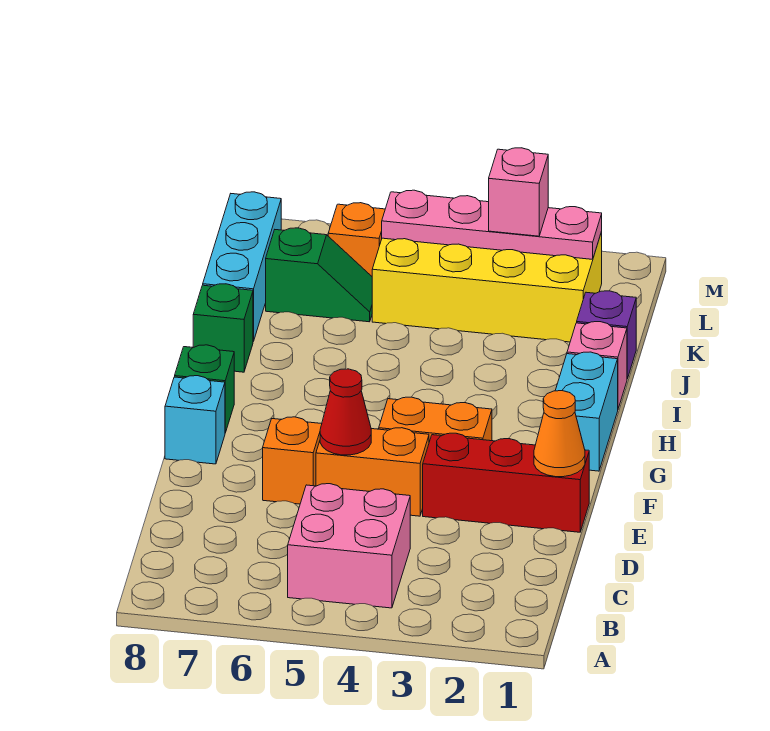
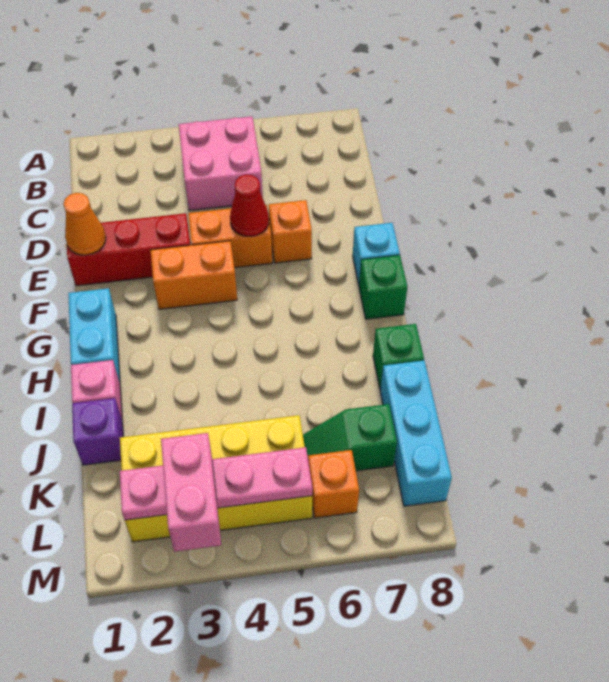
pink 1x1 brick [489,148,548,236] -> pink 1x2 brick [161,433,221,552]

